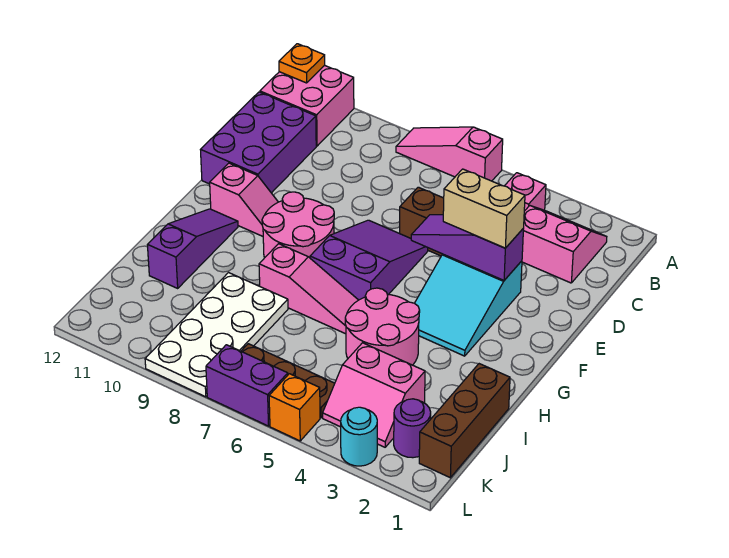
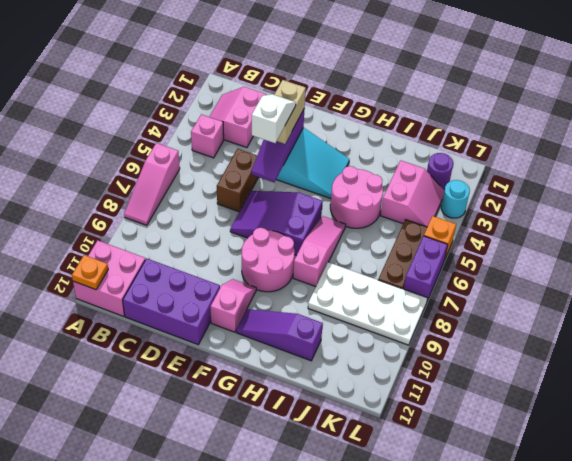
none -> white 1x2 slope [252,94,296,143]
brown 1x3 brick [419,364,510,478] -> none

